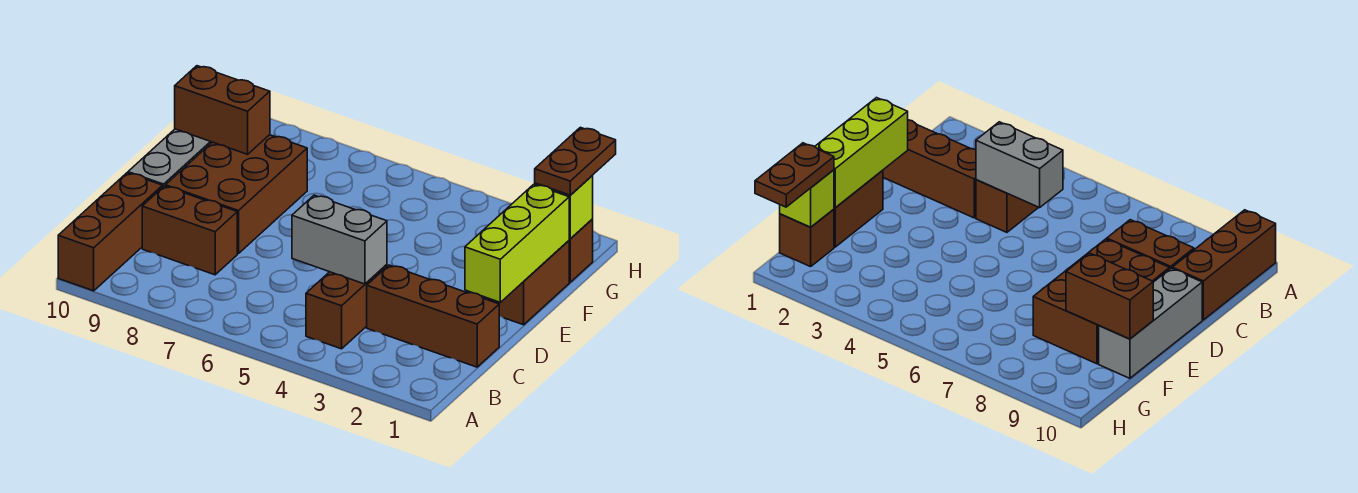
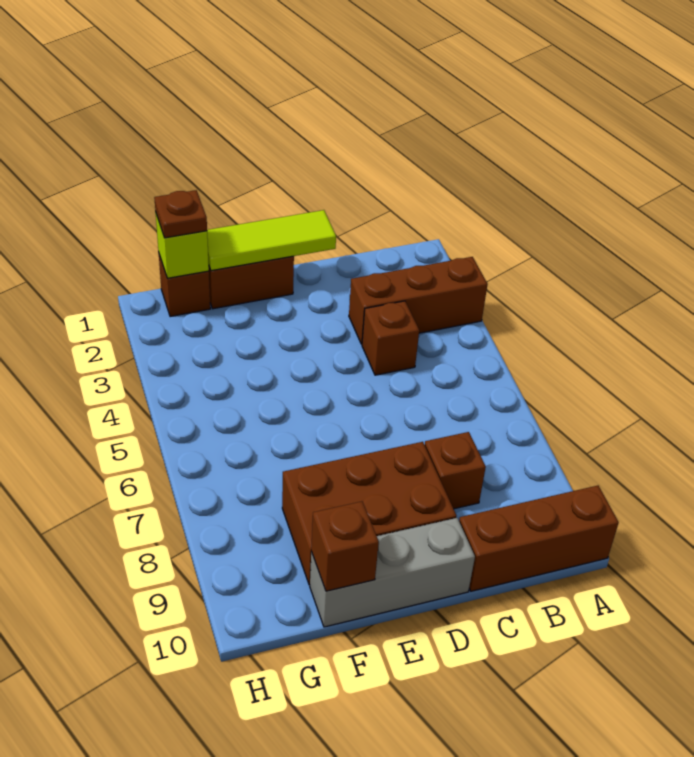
brown 1x2 brick [306,265,387,349] -> brown 1x1 brick [362,301,419,375]
brown 1x3 brick [367,265,499,367] -> brown 1x3 brick turned to [349,257,488,344]
grey 1x2 brick [292,195,387,284] -> none
brown 1x2 brick [142,186,237,275] -> brown 1x1 brick [425,432,486,509]
lime 1x3 brick [465,184,569,302] -> lime 1x3 tile [207,210,336,271]
brown 1x2 brick [175,66,270,154] -> brown 1x1 brick [311,501,379,591]
brown 1x2 plate [535,127,616,195] -> brown 1x1 plate [154,190,207,238]

